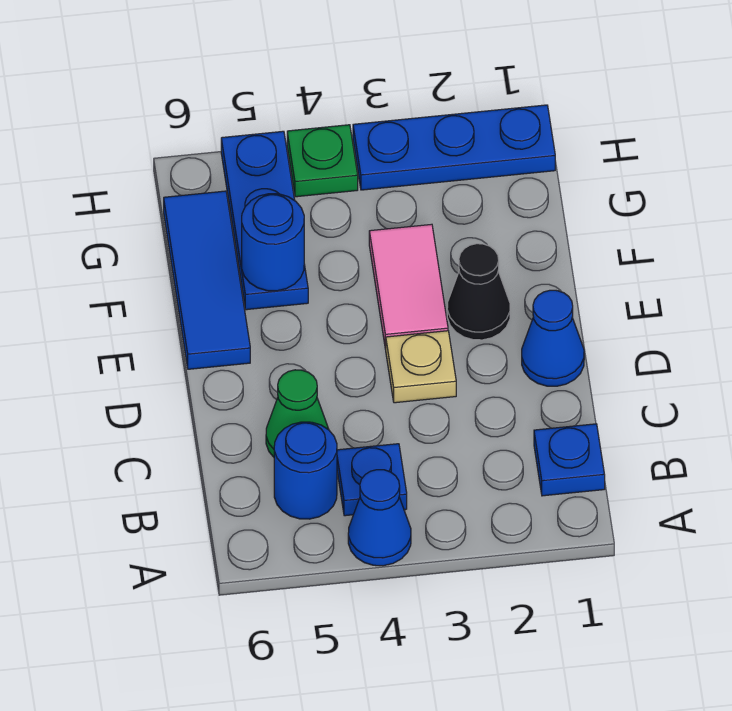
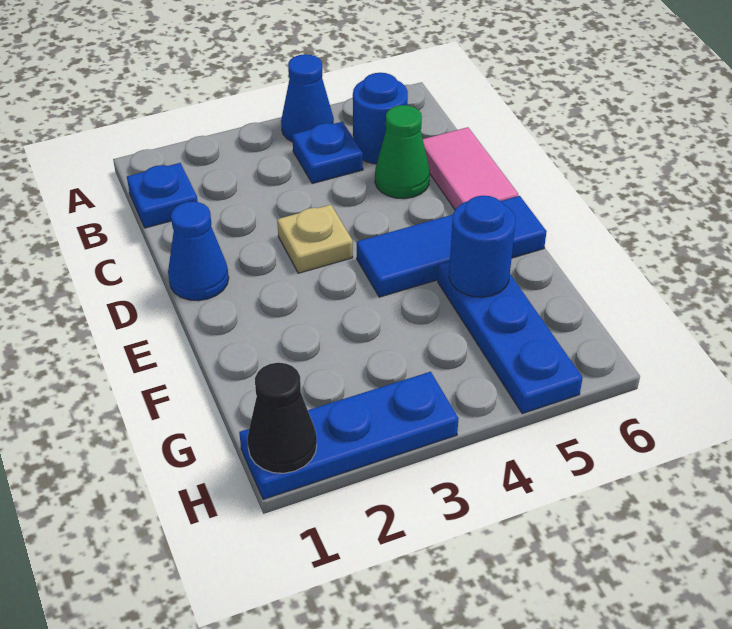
black 1x1 cone [447,244,510,340] -> black 1x1 cone moved to [247,363,317,473]
pink 1x2 tile [369,224,448,349] -> pink 1x2 tile moved to [423,127,518,210]
blue 1x3 tile [164,191,250,369] -> blue 1x3 tile turned to [357,196,547,297]
green 1x1 plate [287,125,358,197] -> none

